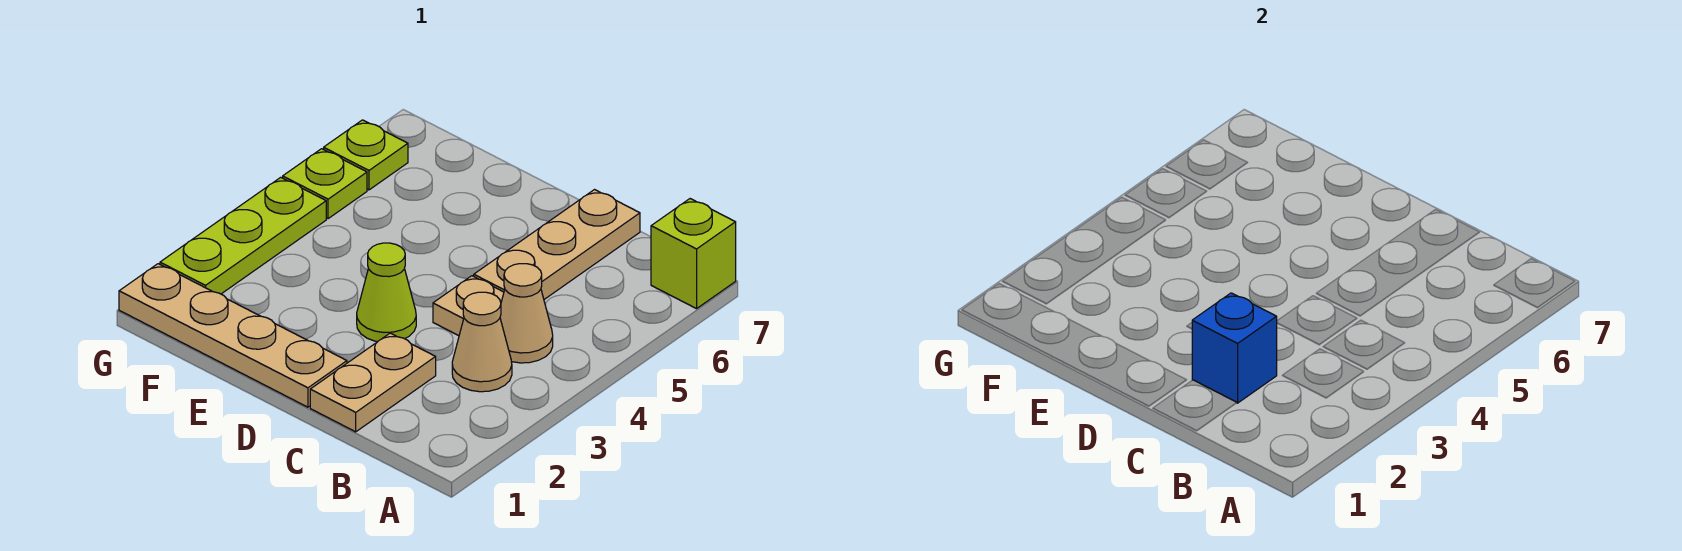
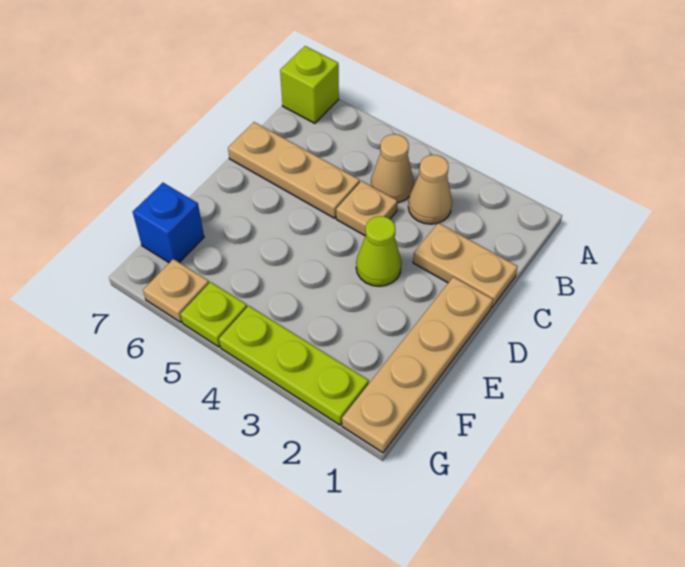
blue 1x1 brick [1192,293,1277,403] -> blue 1x1 brick moved to [133,183,204,263]
lime 1x1 plate [324,120,408,190] -> tan 1x1 plate [143,259,209,322]

